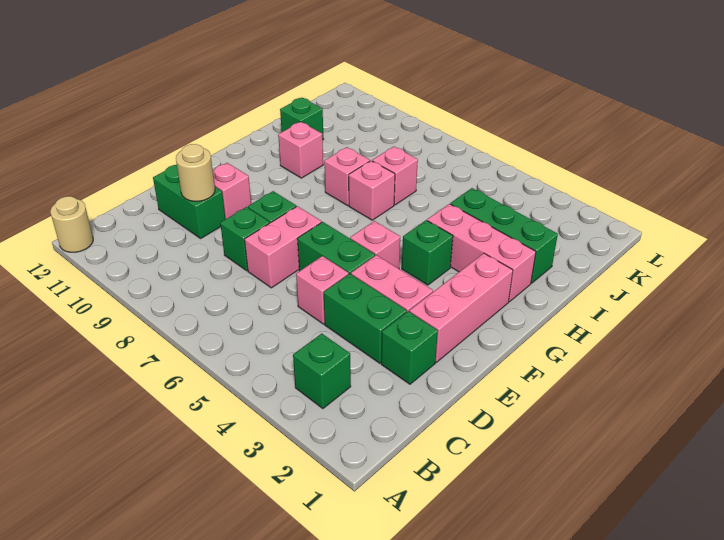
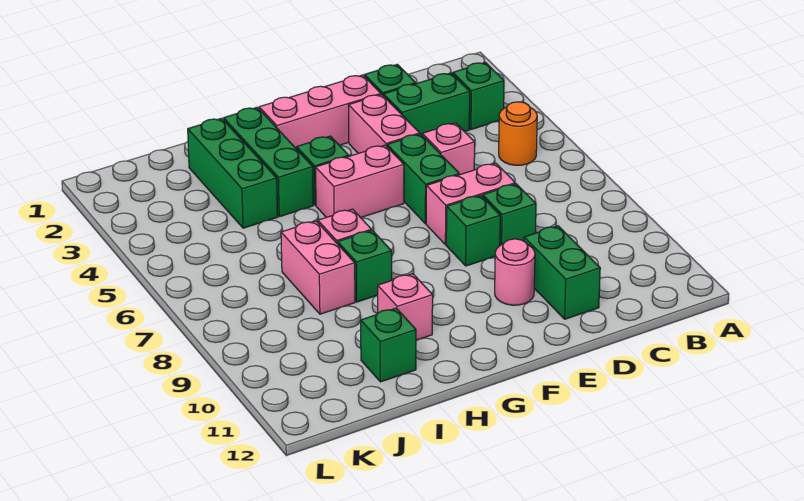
tan 1x1 round brick [50,196,93,252] -> none
none -> orange 1x1 round brick [499,102,537,165]
green 1x2 brick [324,274,407,363] -> green 1x2 brick turned to [384,73,470,135]
tan 1x1 round brick [176,144,215,201] -> none
pink 1x1 brick [213,163,251,219] -> pink 1x1 round brick [495,239,535,305]
pink 1x1 brick [350,221,400,269] -> pink 1x2 brick [316,145,404,218]
pink 1x3 brick [427,204,536,302] -> green 1x3 brick [224,107,313,217]
pink 1x1 brick [324,147,370,206] -> green 1x1 brick [338,230,392,302]
pink 1x1 brick [372,147,418,205] -> pink 1x2 brick [281,221,355,314]

